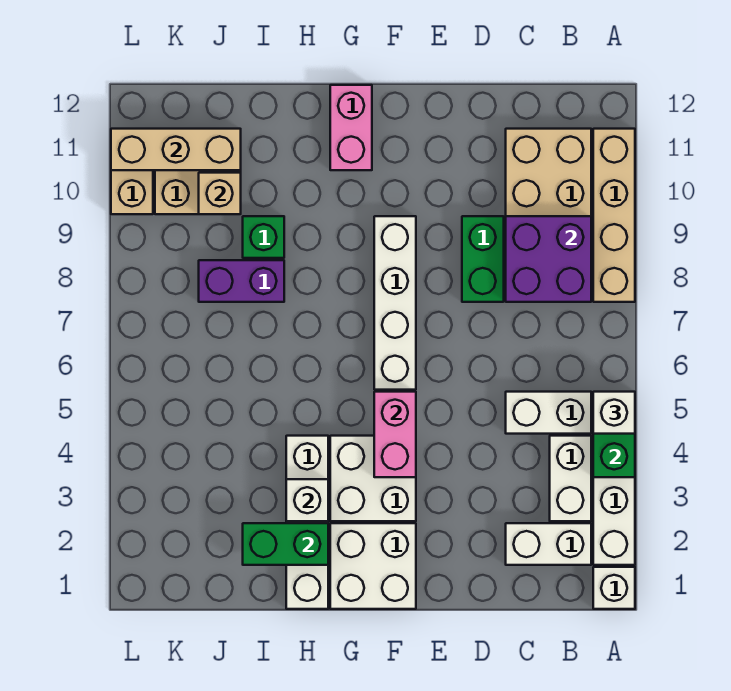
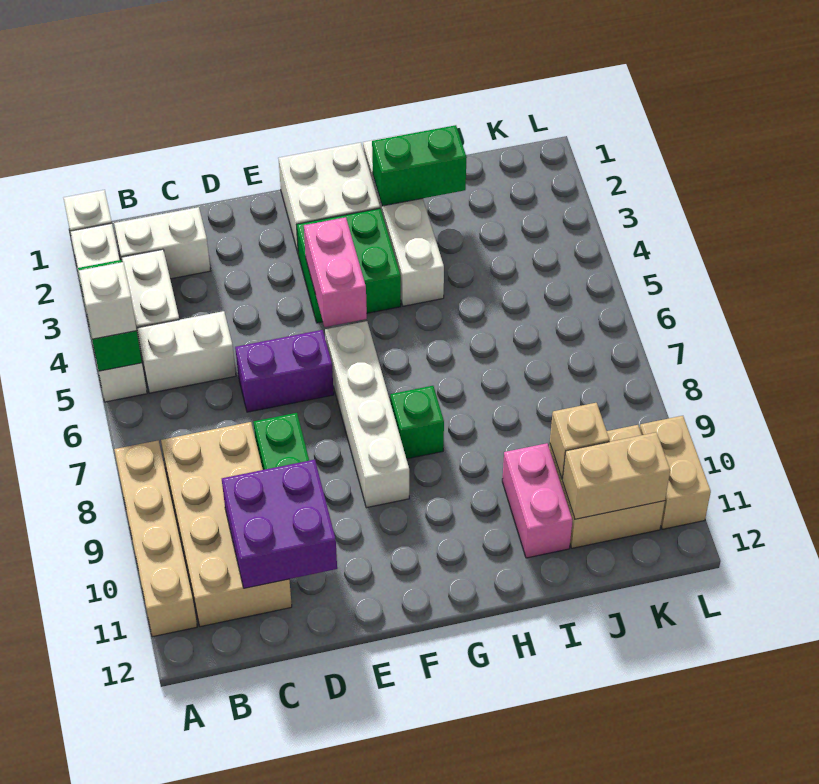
purple 2x2 brick [506,216,591,302] -> purple 2x2 brick moved to [222,460,337,588]
white 2x2 brick [330,436,416,521] -> green 2x2 brick [297,209,401,323]
pink 1x2 brick [330,85,372,170] -> pink 1x2 brick moved to [502,443,573,558]
white 1x1 brick [286,479,328,521] -> none
purple 1x2 brick [199,260,284,302] -> purple 1x2 brick moved to [235,330,334,412]
green 1x1 brick [243,216,284,258] -> green 1x1 brick moved to [390,386,444,459]
tan 1x3 brick [111,129,241,170] -> tan 1x2 brick [563,432,670,519]

